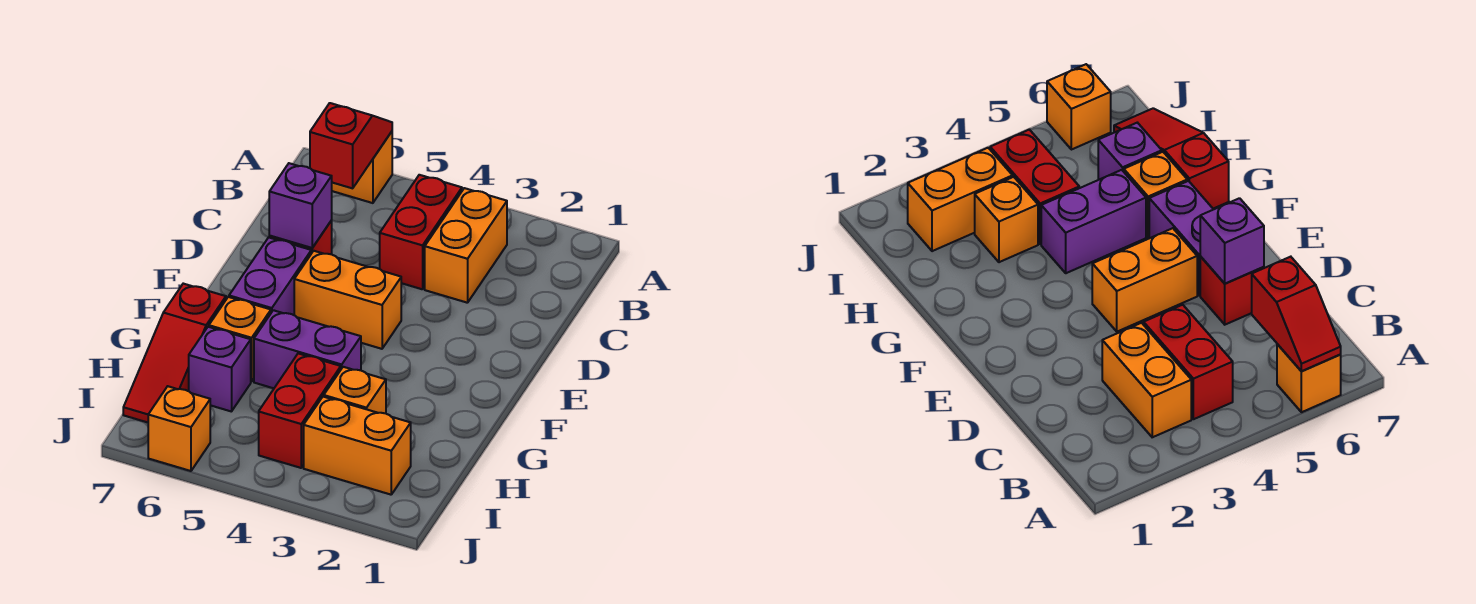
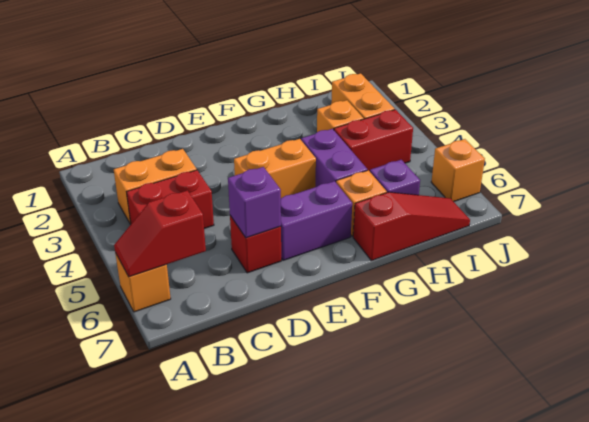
orange 1x2 brick [294,251,401,349] -> orange 1x2 brick turned to [234,139,316,198]

